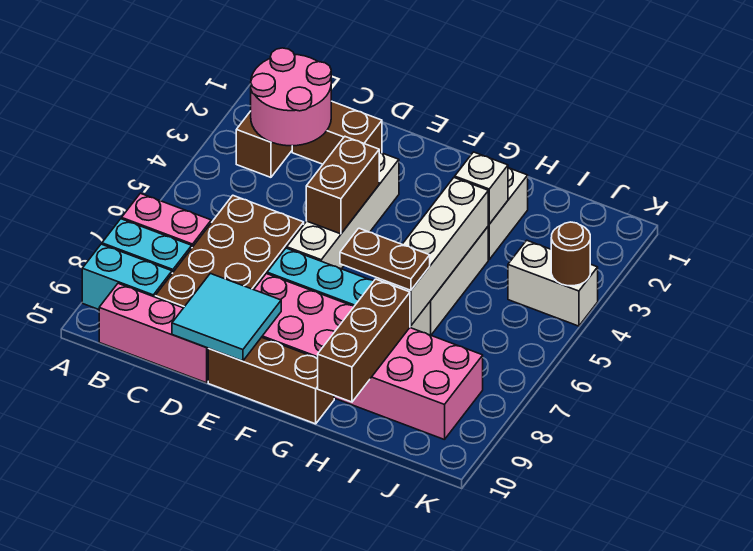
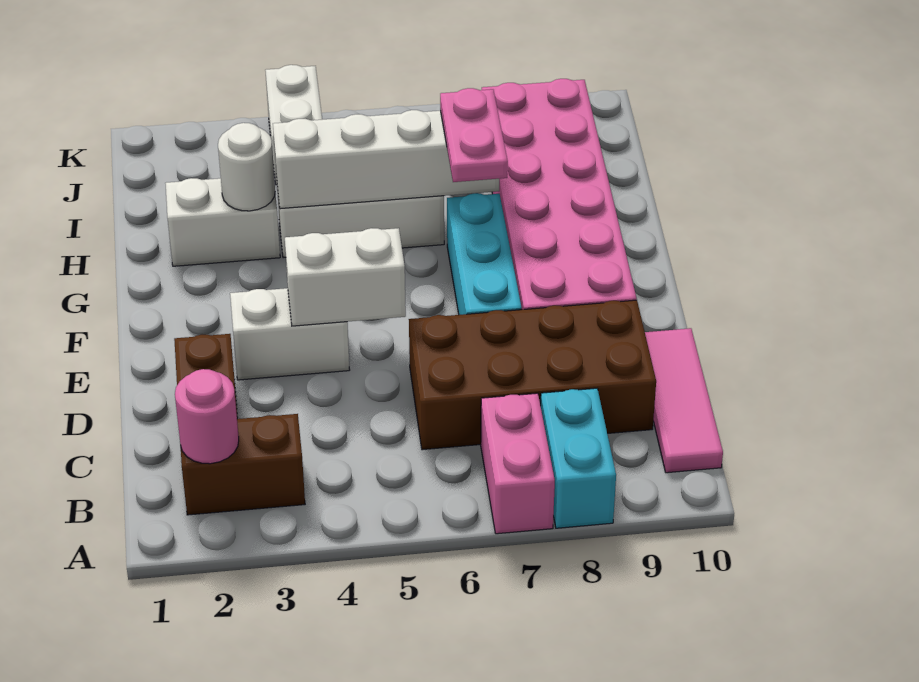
cyan 1x2 brick [82,244,172,309] -> none
pink 2x2 round brick [251,48,331,146] -> pink 1x1 round brick [175,369,239,464]
pink 1x3 brick [99,283,209,383] -> pink 1x3 tile [645,328,723,473]
cyan 2x2 tile [172,273,281,361] -> none
white 1x4 brick [287,152,399,269] -> white 1x2 brick [230,288,350,380]
brown 1x2 brick [306,137,379,234] -> white 1x2 brick [285,228,406,326]
brown 1x3 brick [208,337,334,424] -> none
brown 1x2 plate [340,228,430,290] -> pink 1x2 plate [440,88,508,182]
white 1x1 brick [455,152,508,224] -> white 1x1 round brick [218,123,275,211]
brown 1x3 brick [318,279,410,402] -> none
brown 1x1 round brick [551,222,590,286] -> none

